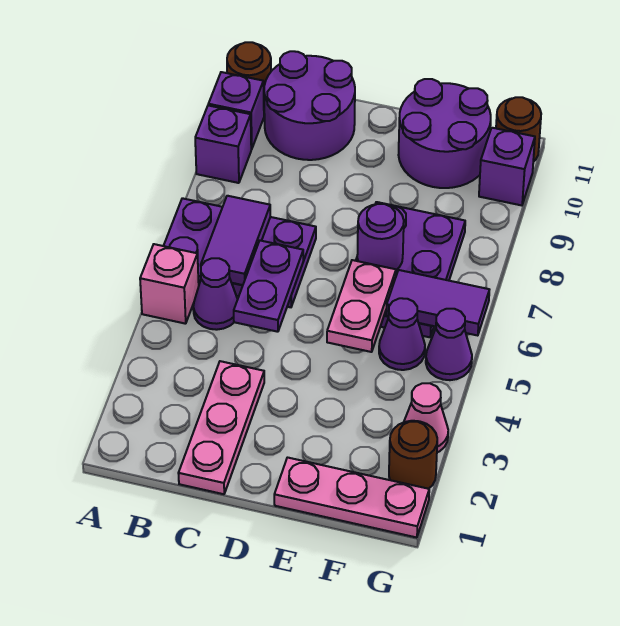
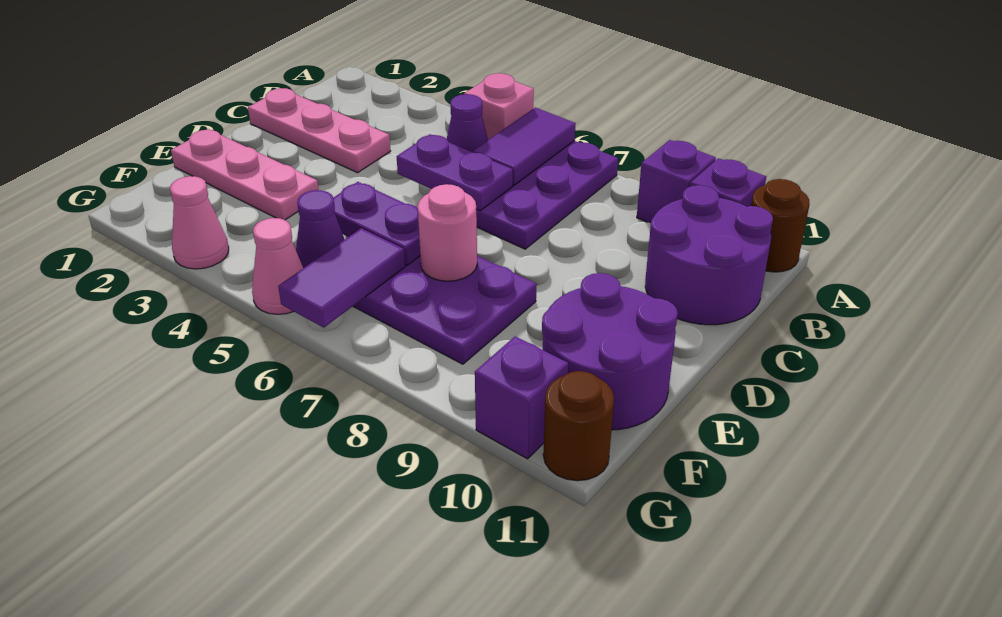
purple 1x2 tile [201,196,270,285] -> purple 1x2 tile turned to [473,108,576,185]
pink 1x3 plate [274,458,429,538] -> pink 1x3 plate turned to [171,129,319,220]
pink 1x2 plate [327,260,396,352] -> purple 1x2 plate [334,182,420,266]
purple 1x1 round brick [357,204,404,270] -> pink 1x1 round brick [418,184,477,281]
brown 1x1 round brick [389,421,437,489] -> none
purple 1x1 cone [426,309,472,380] -> pink 1x1 cone [252,218,303,314]

